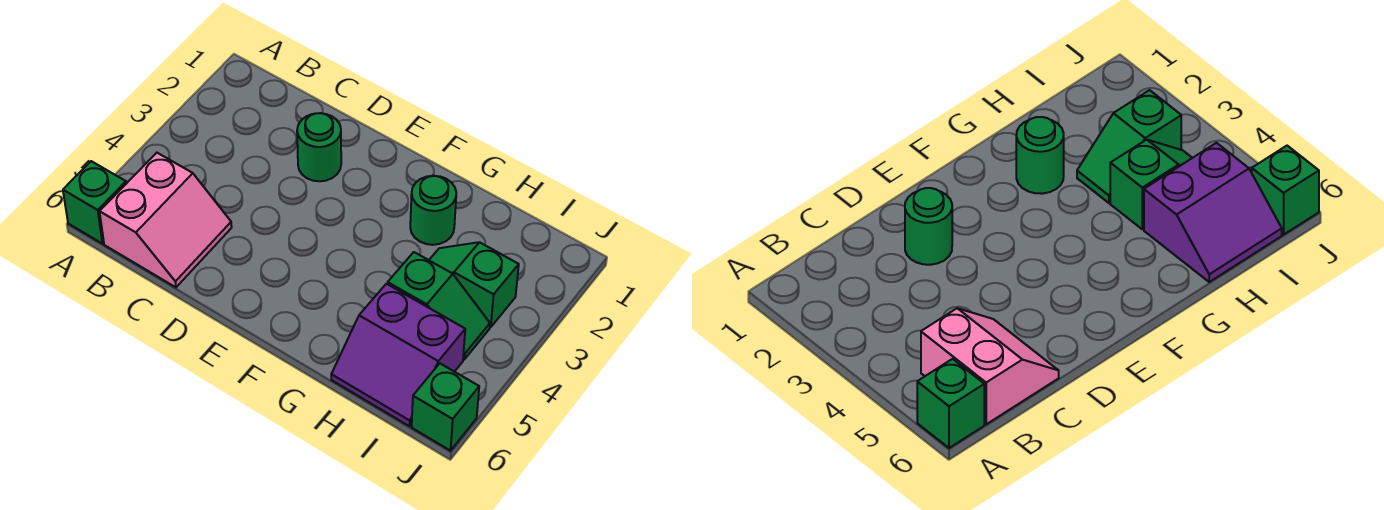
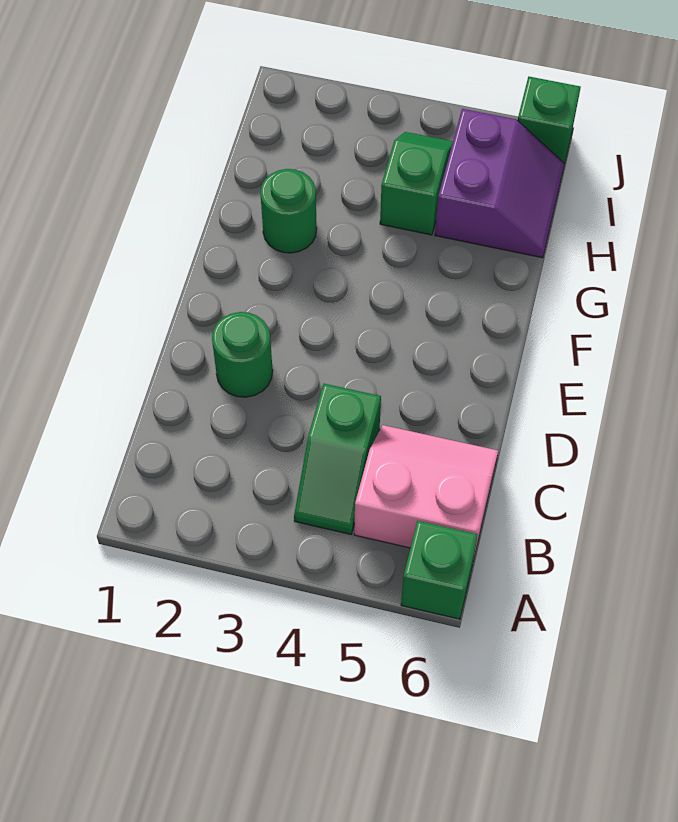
green 1x2 slope [429,242,519,327] -> green 1x2 slope moved to [294,384,381,534]

